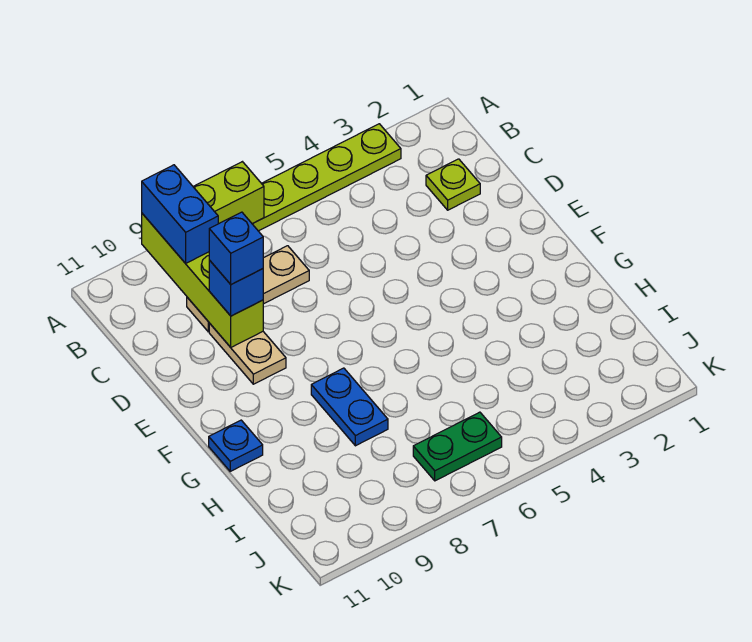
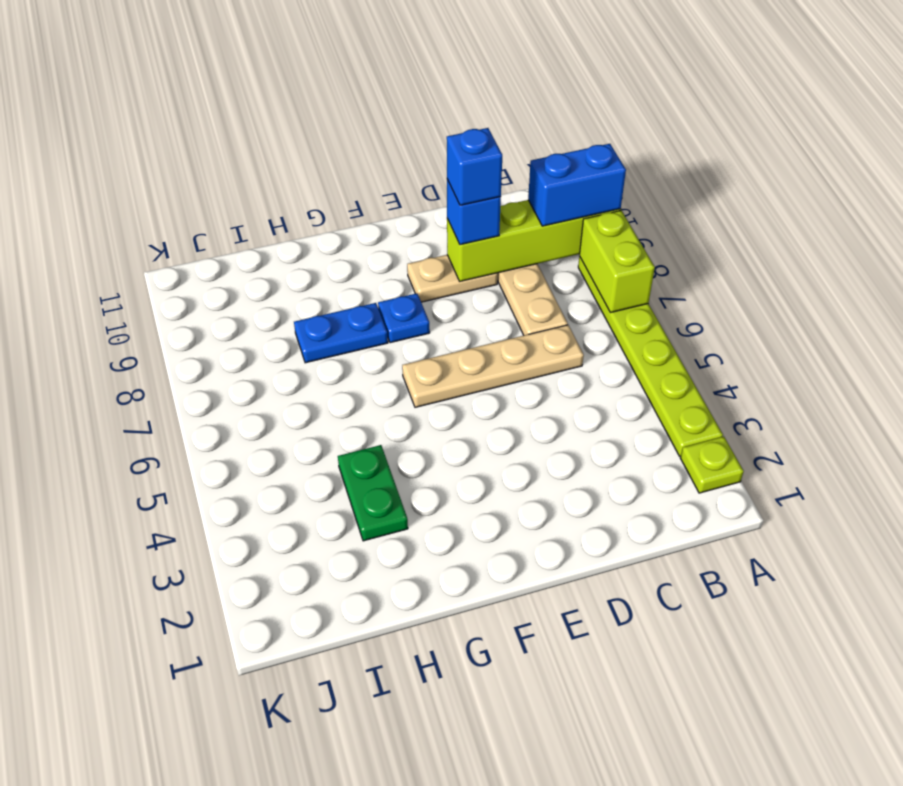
lime 1x1 plate [426,159,480,210] -> lime 1x1 plate moved to [680,437,744,493]
none -> tan 1x4 plate [402,325,584,407]
blue 1x1 plate [209,420,263,471] -> blue 1x1 plate moved to [378,293,430,343]
green 1x2 plate [413,412,502,481] -> green 1x2 plate moved to [338,445,408,541]

